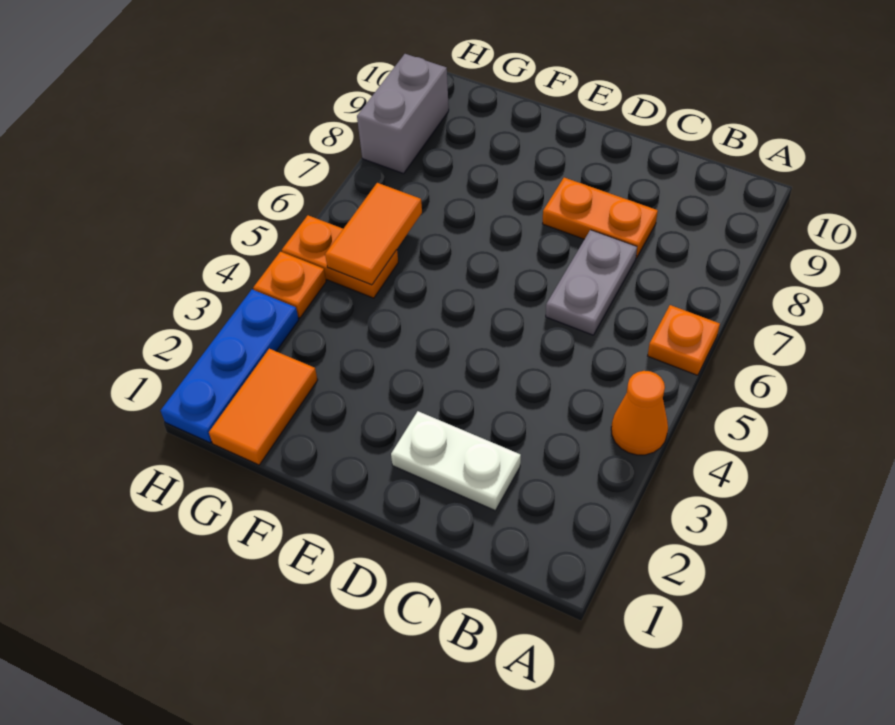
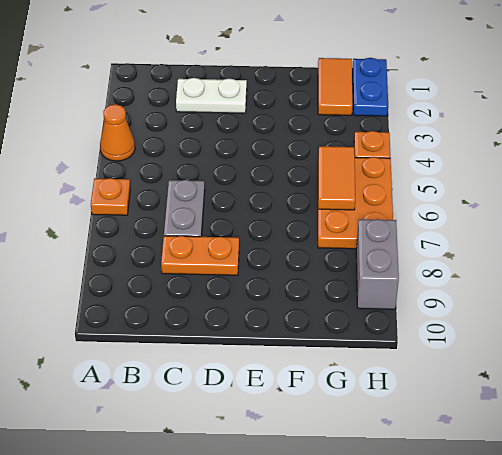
orange 1x2 plate [282,215,398,298] -> orange 2x3 plate [318,157,393,249]
blue 1x3 plate [161,290,299,443] -> blue 1x2 plate [353,58,388,116]

